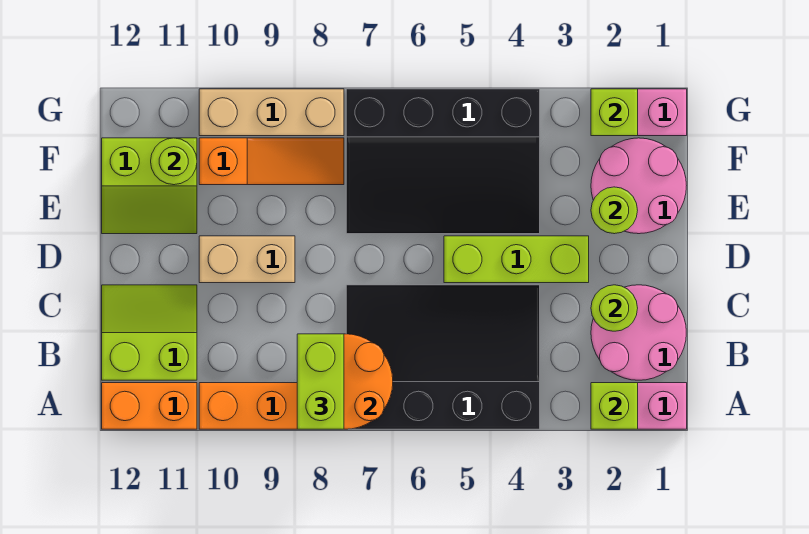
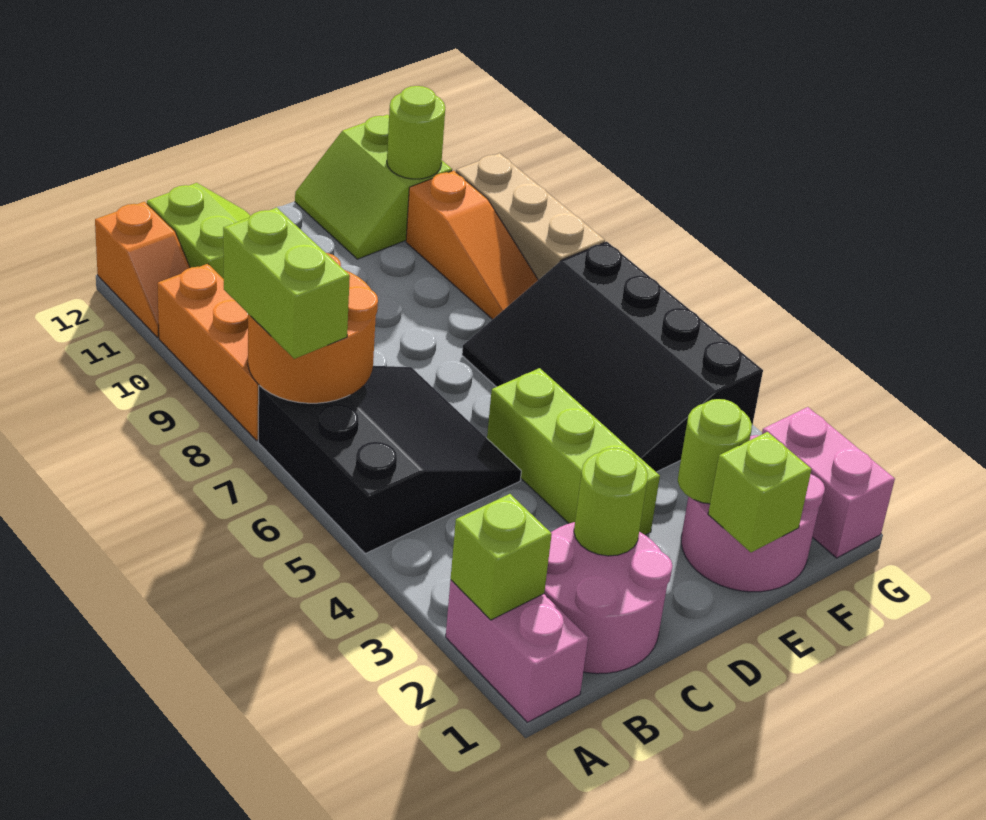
black 3x4 slope [346,285,540,429] -> black 3x3 slope [258,366,521,554]
lime 1x2 brick [297,334,344,429] -> lime 1x2 brick turned to [223,207,350,359]
orange 1x2 brick [102,383,197,429] -> orange 1x2 slope [95,202,190,338]
tan 1x2 brick [199,236,295,283] -> none
lime 1x1 brick [591,89,638,136] -> lime 1x1 brick moved to [708,432,812,552]

